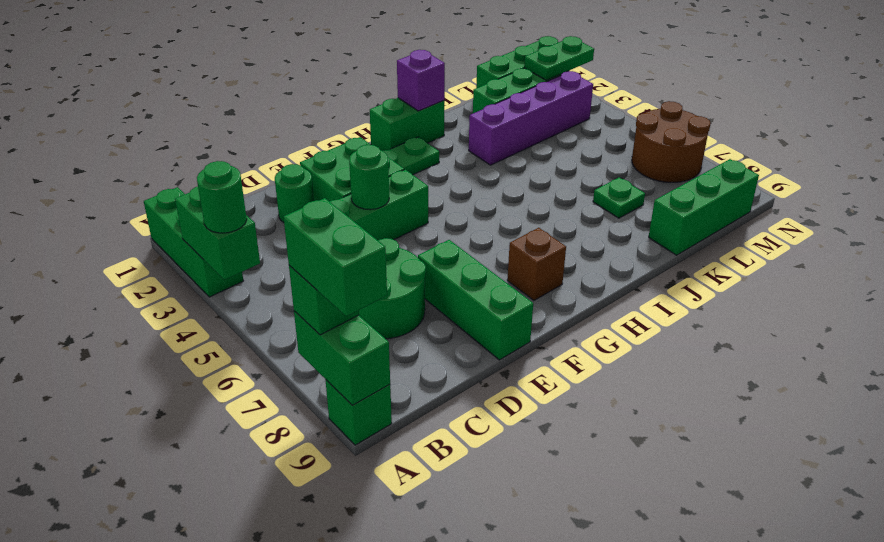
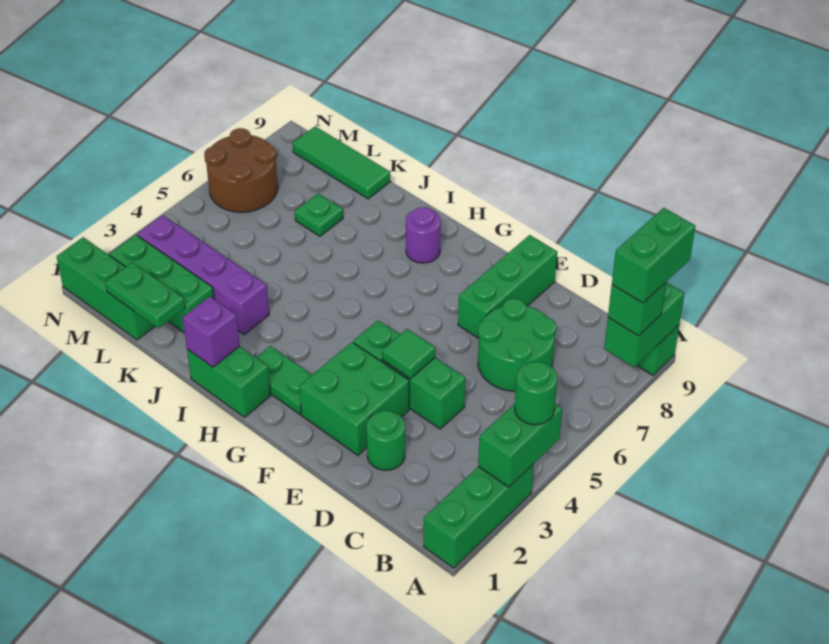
green 1x1 round brick [349,145,389,210] -> green 1x1 tile [382,329,435,379]
brown 1x1 brick [507,228,566,300] -> none
none -> purple 1x1 round brick [406,207,441,263]
green 1x3 brick [649,159,759,255] -> green 1x3 tile [293,126,391,199]
green 1x2 plate [524,36,594,80] -> green 1x2 plate moved to [105,262,185,328]

